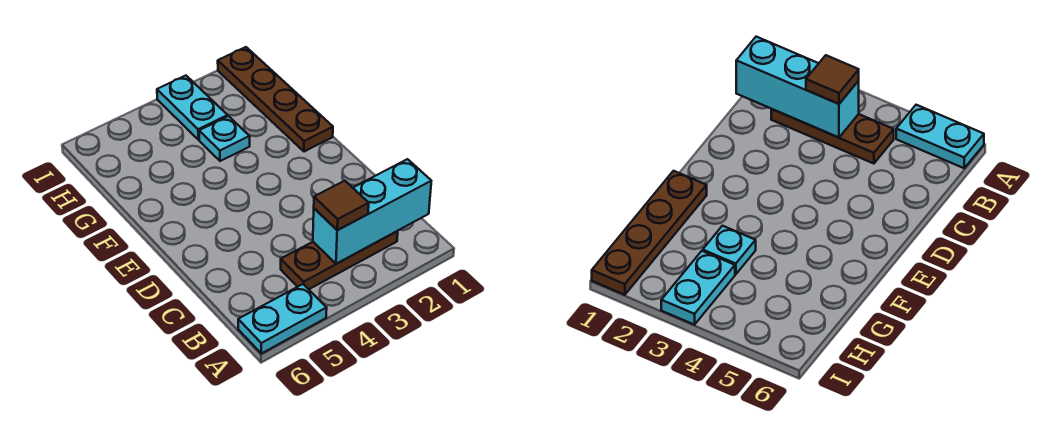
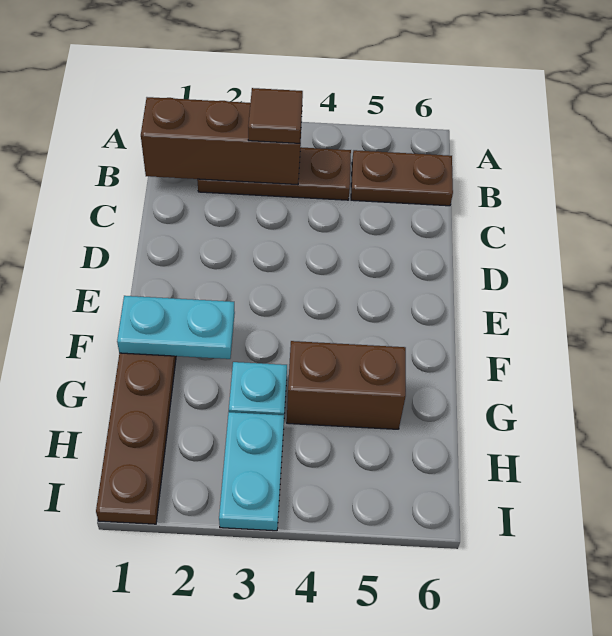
cyan 1x2 plate [238,284,327,353] -> cyan 1x2 plate moved to [117,296,235,359]
cyan 1x3 brick [313,159,431,264] -> brown 1x3 brick [141,97,302,185]
none -> brown 1x2 plate [351,150,453,206]
none -> brown 1x2 brick [287,341,406,429]

